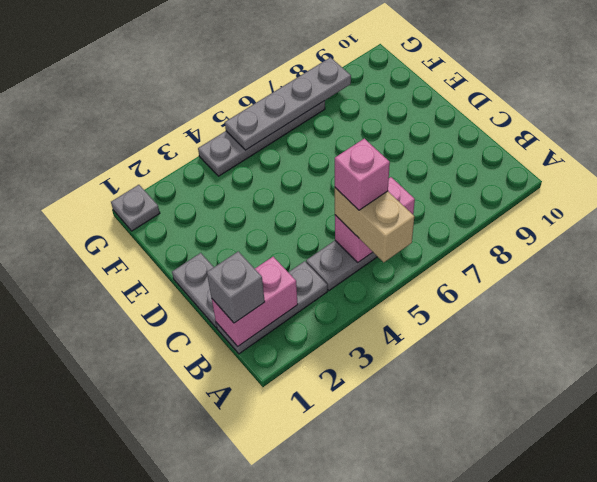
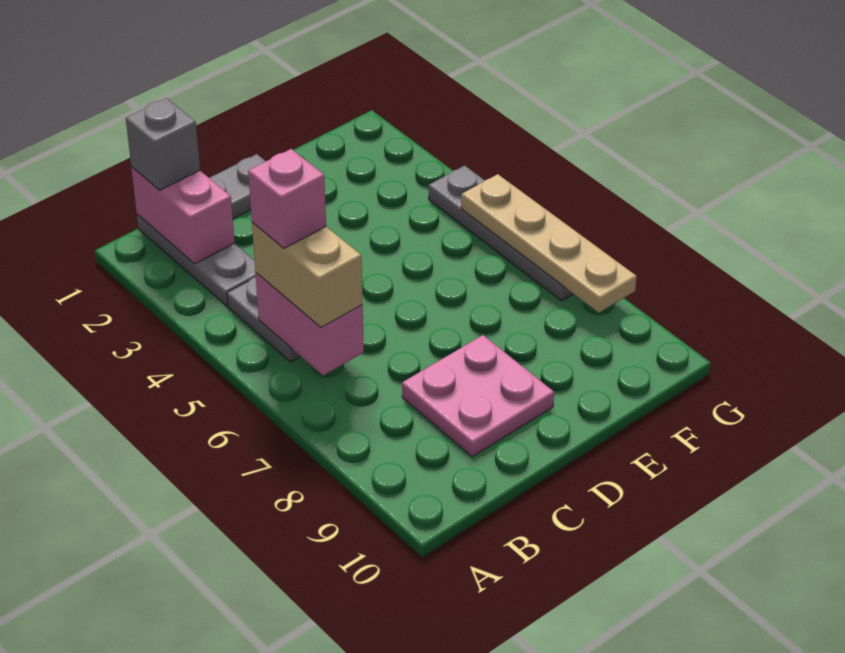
tan 1x2 brick [335,188,414,262] -> tan 1x2 brick turned to [252,223,363,327]
none -> pink 2x2 plate [402,335,554,457]
grey 1x1 plate [111,185,160,231] -> none
grey 1x4 plate [225,57,351,150] -> tan 1x4 plate [461,174,637,313]

